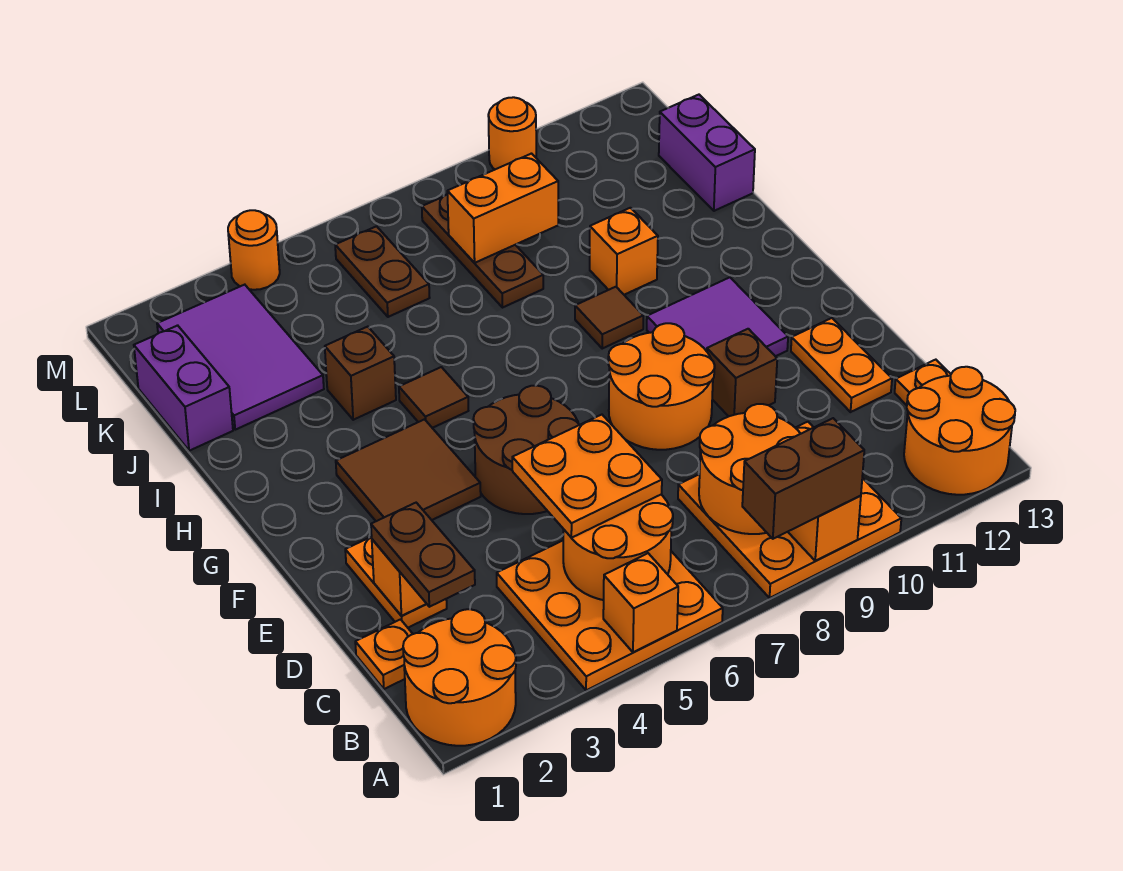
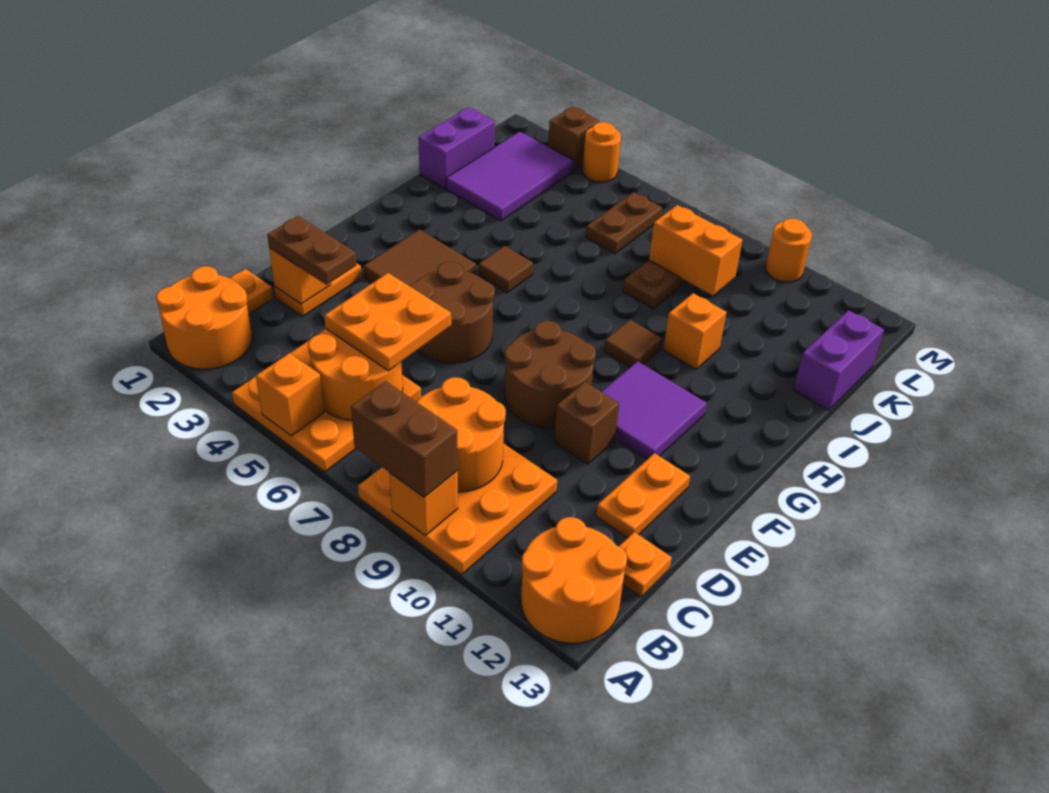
brown 1x2 plate [371,503,475,607] -> brown 1x2 plate turned to [267,216,357,285]
orange 2x2 round brick [608,323,715,450] -> brown 2x2 round brick [505,321,596,428]
brown 1x1 brick [325,327,396,420] -> brown 1x1 brick moved to [548,106,599,171]

